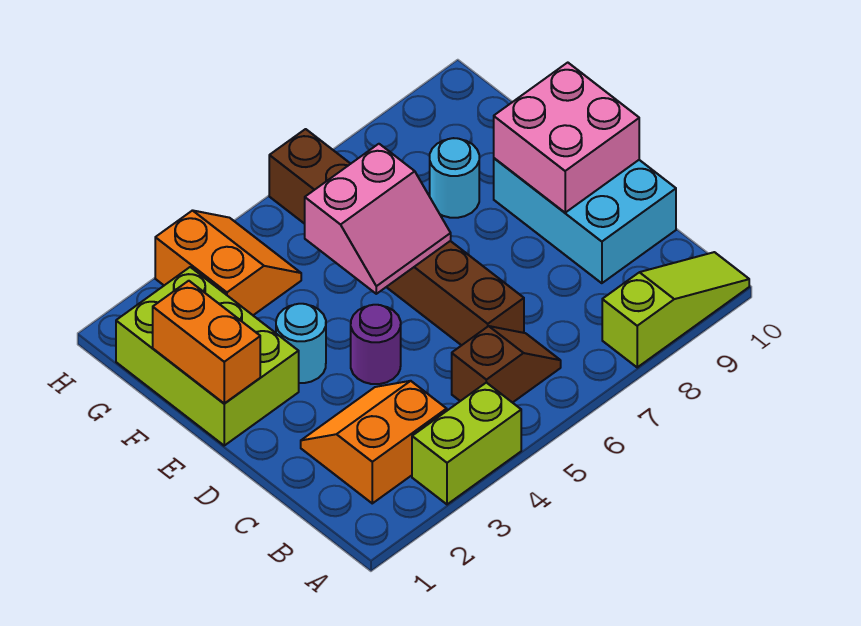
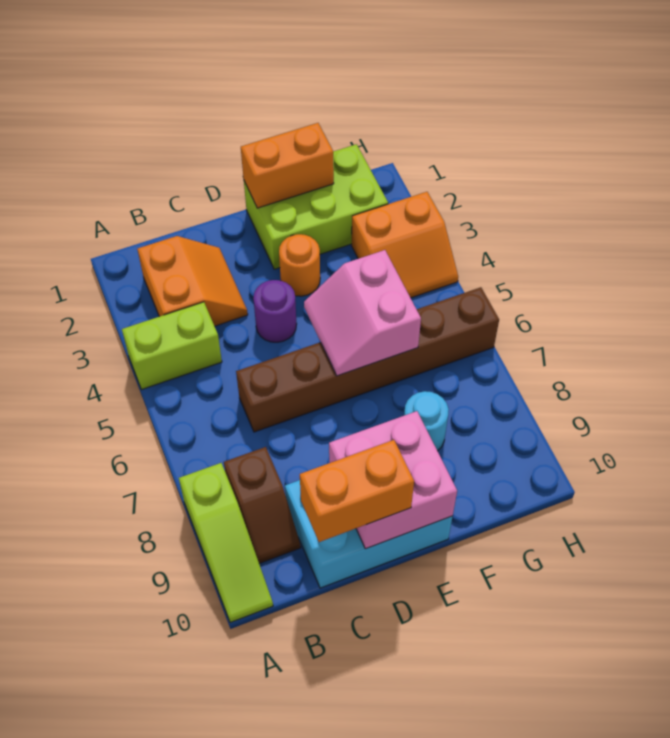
lime 1x2 brick [412,383,521,504] -> lime 1x2 brick turned to [122,302,222,390]
brown 1x2 slope [452,326,561,403] -> brown 1x2 slope moved to [224,447,301,563]
none -> orange 1x2 brick [300,440,414,542]
cyan 1x1 round brick [276,304,326,383] -> orange 1x1 round brick [279,234,320,296]

